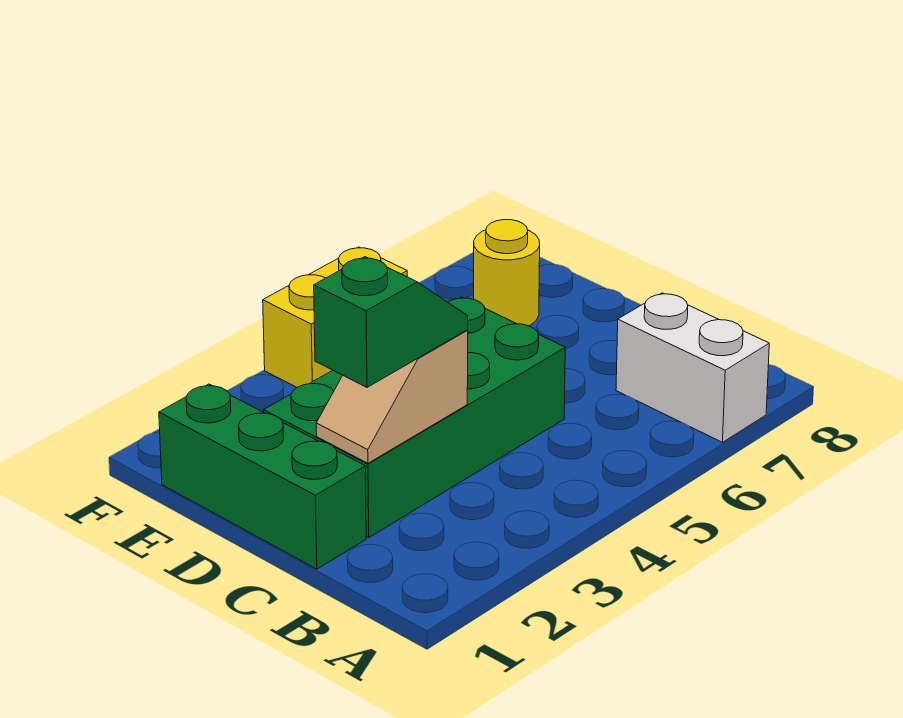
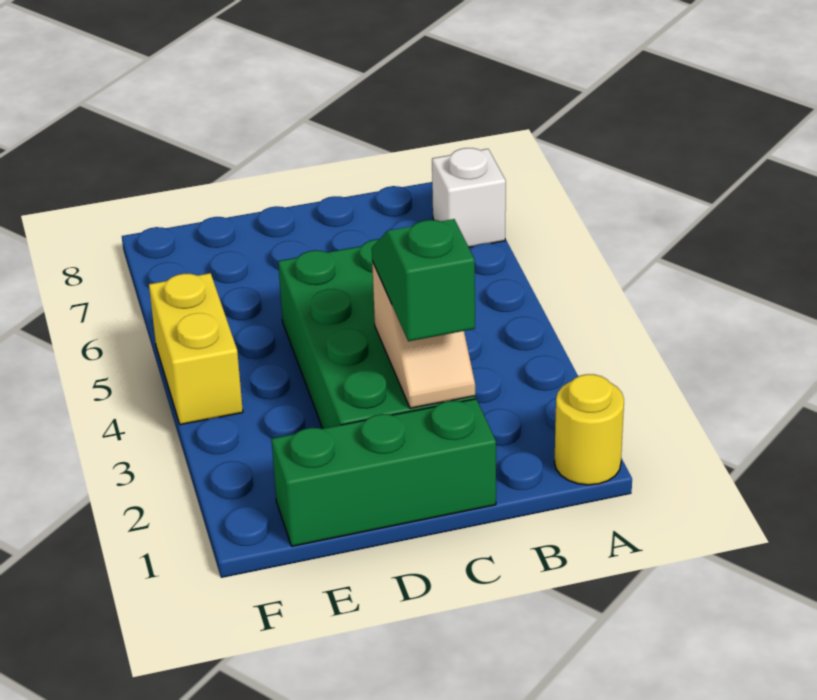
white 1x2 brick [616,293,769,442] -> white 1x1 brick [432,148,506,247]
yellow 1x1 round brick [474,220,540,326] -> yellow 1x1 round brick moved to [555,374,624,485]

